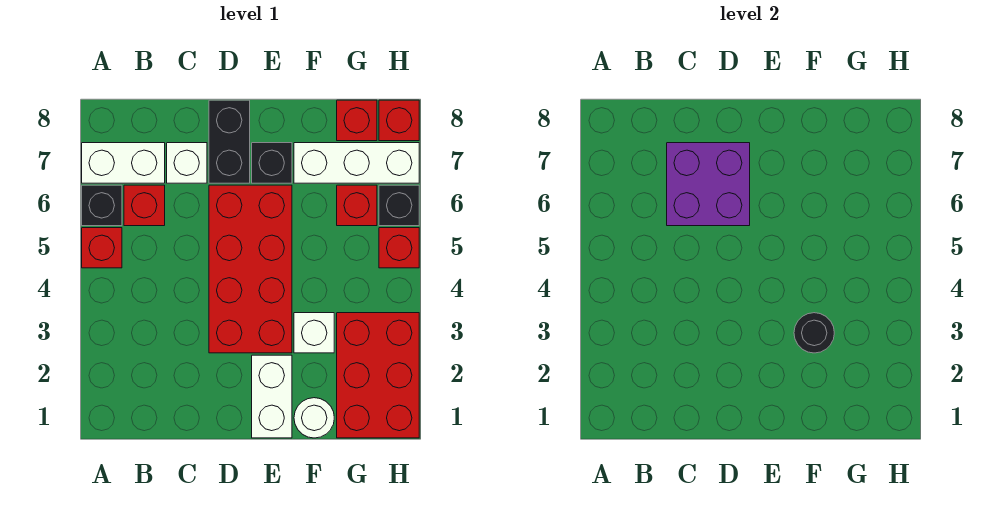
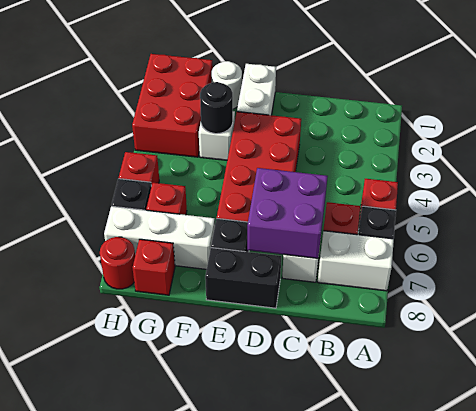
black 1x2 brick [209,100,250,183] -> black 1x2 brick turned to [205,248,281,308]
red 1x1 brick [379,100,419,141] -> red 1x1 round brick [100,237,135,289]

